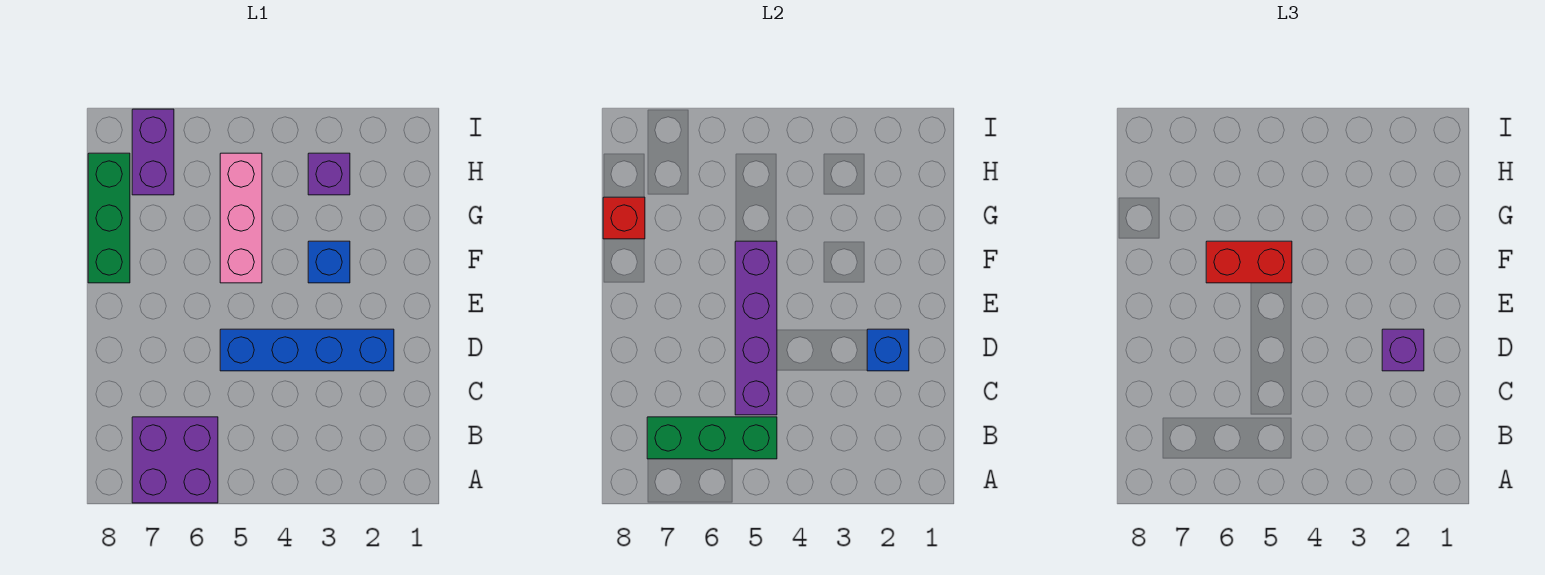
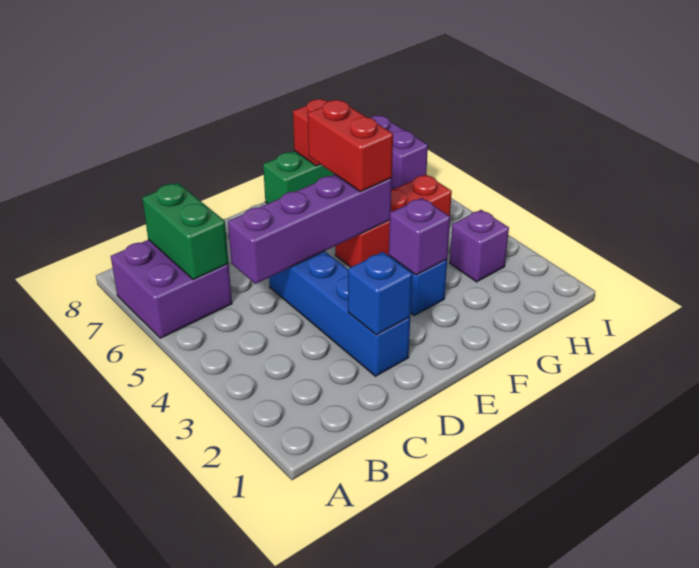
green 1x3 brick [647,417,777,459] -> green 1x2 brick [142,183,229,280]
purple 1x1 brick [1382,329,1424,371] -> purple 1x1 brick moved to [389,198,450,275]
pink 1x3 brick [220,153,262,283] -> red 1x3 brick [335,175,452,267]
purple 1x2 brick [132,109,174,195] -> purple 1x2 brick turned to [370,116,428,189]

